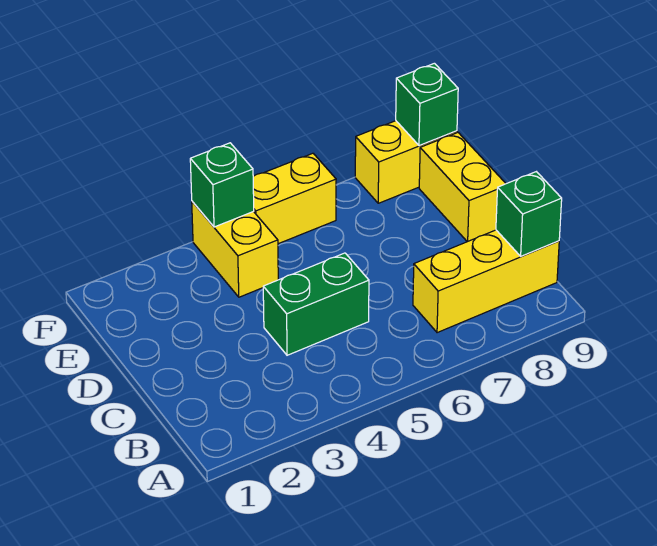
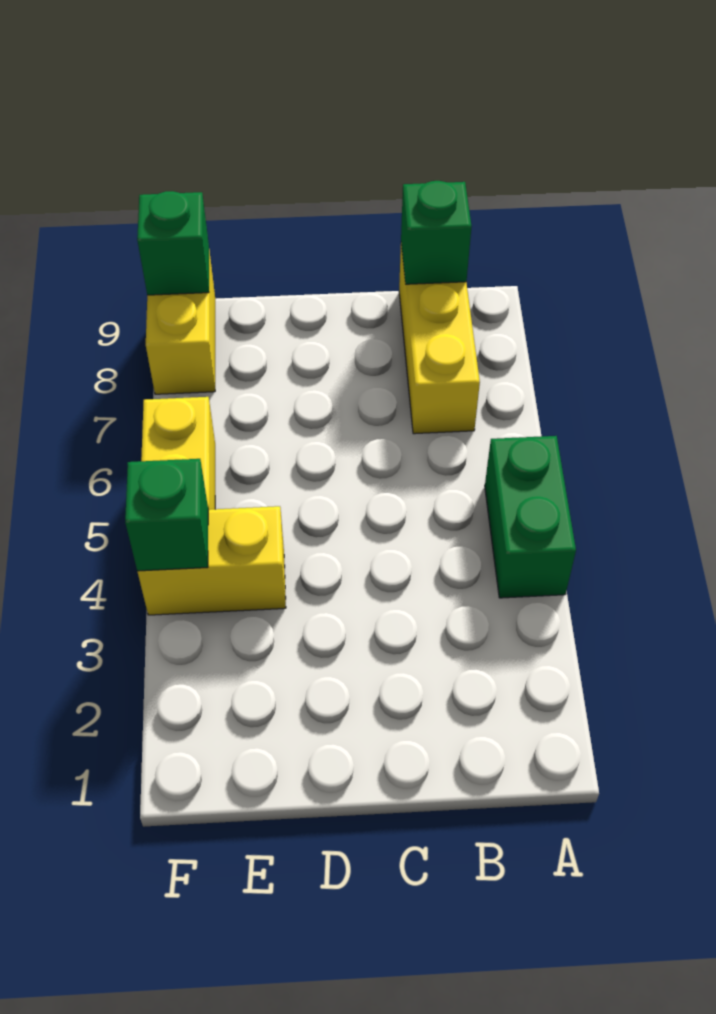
green 1x2 brick [263,253,369,355] -> green 1x2 brick moved to [485,436,576,598]
yellow 1x2 brick [419,133,506,242] -> none

